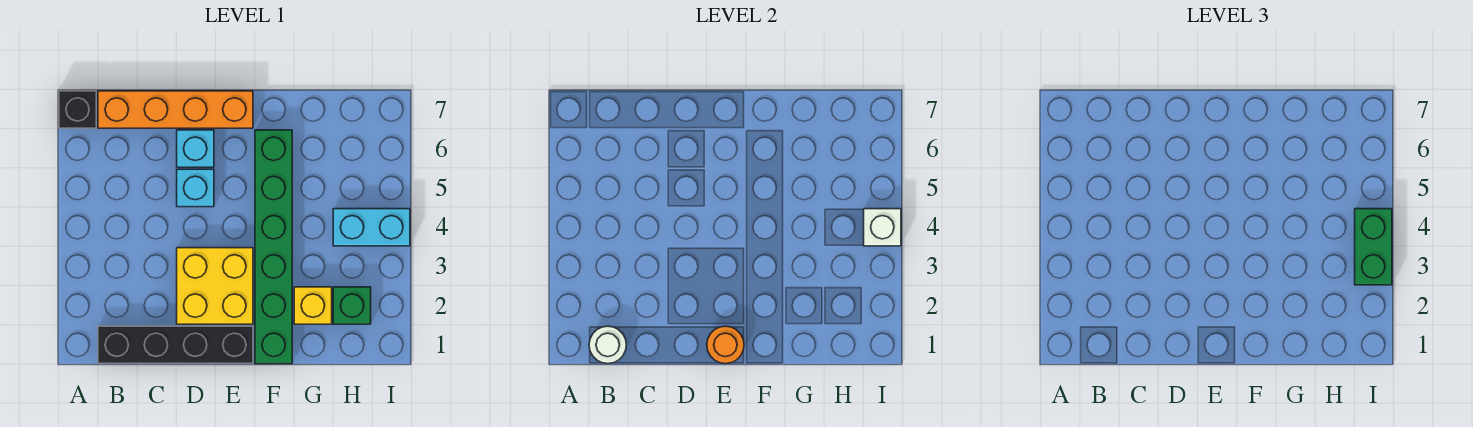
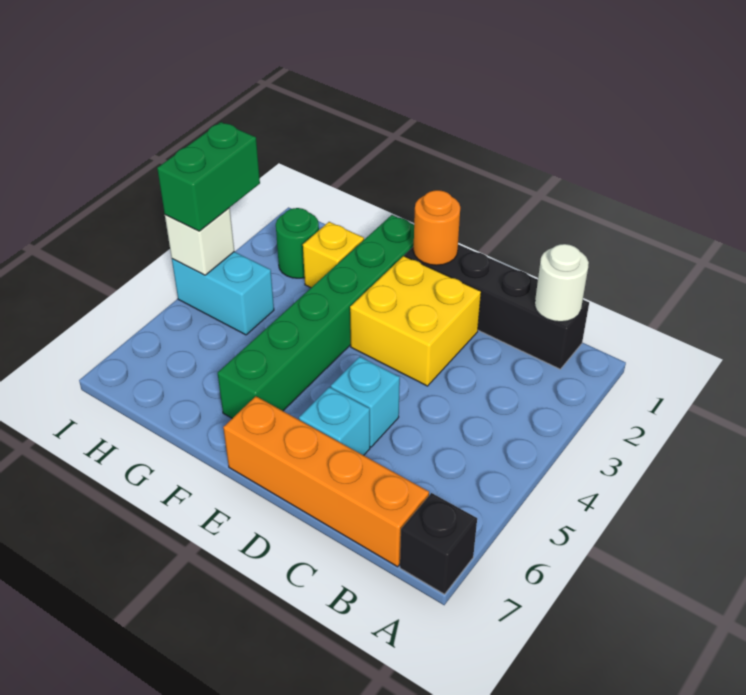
green 1x1 brick [333,287,371,324] -> green 1x1 round brick [276,208,319,278]

